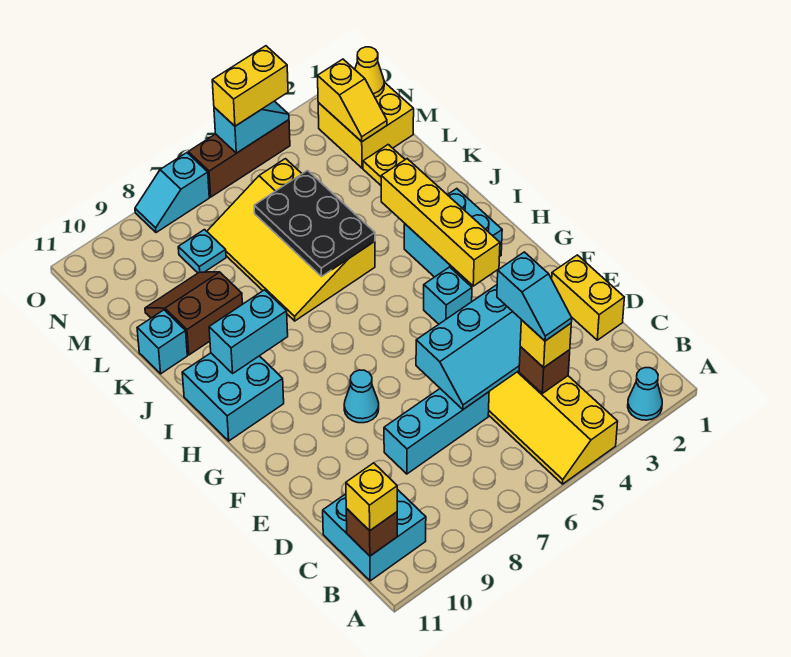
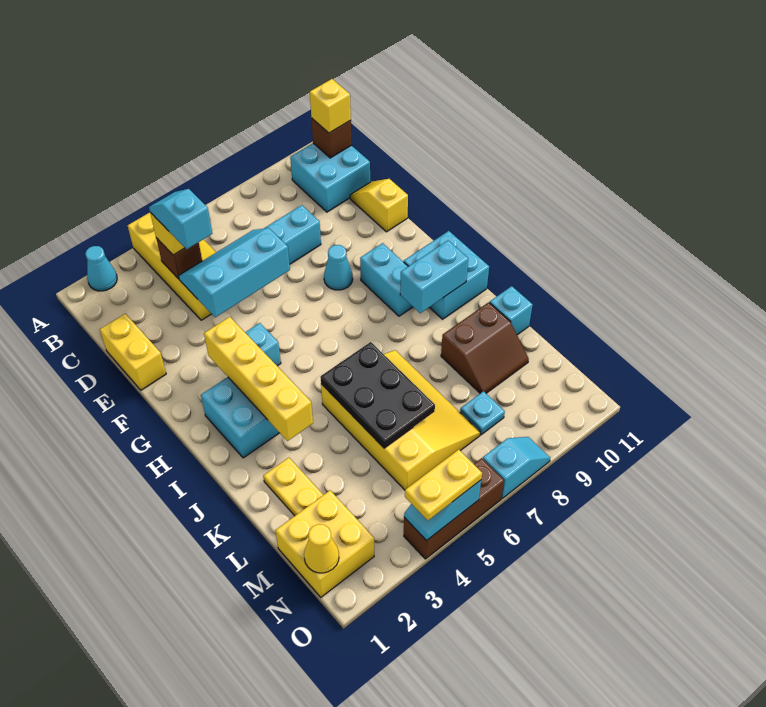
none -> cyan 1x2 brick [360,243,413,316]
yellow 1x2 slope [318,59,387,142] -> yellow 1x2 slope moved to [350,179,408,232]
yellow 1x2 brick [212,46,288,126] -> yellow 1x2 plate [405,450,482,520]

